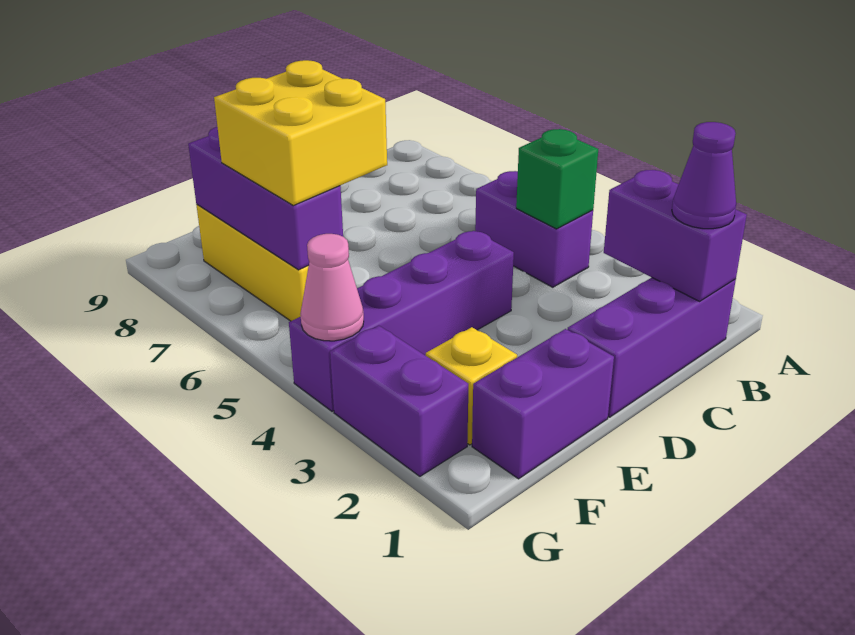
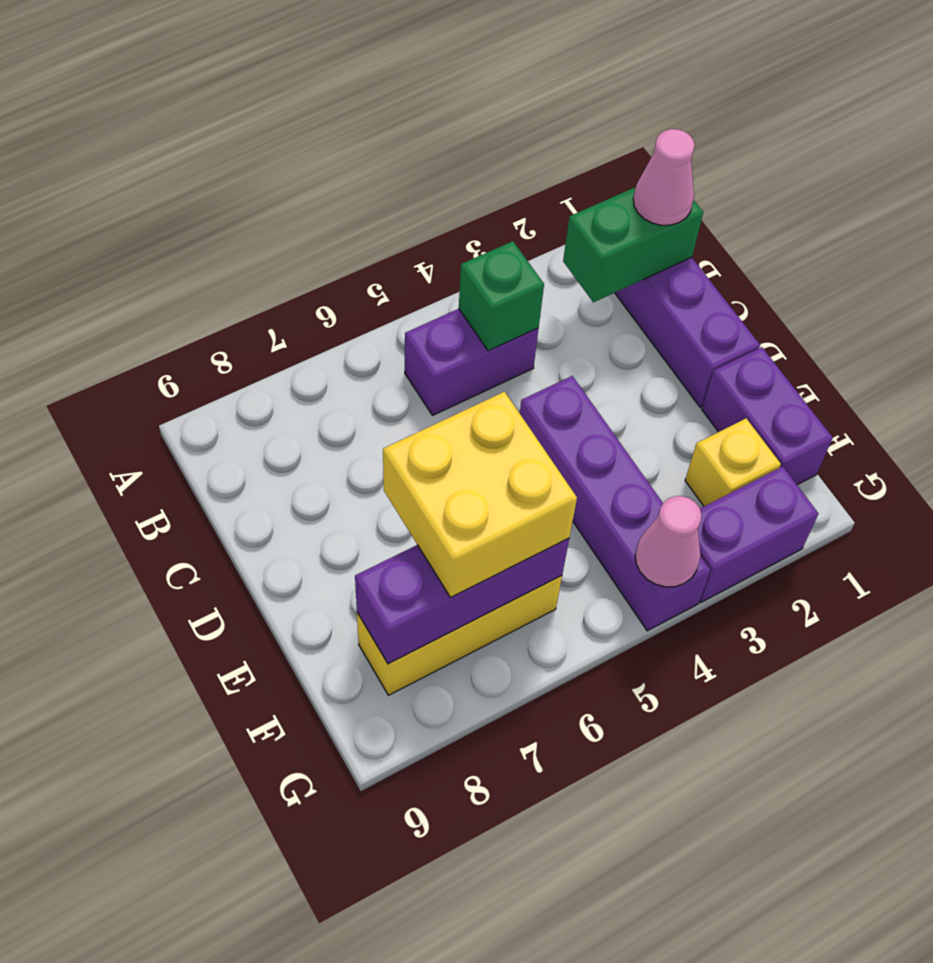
purple 1x2 brick [604,170,747,301] -> green 1x2 brick [563,187,703,302]
purple 1x1 cone [672,122,736,229] -> pink 1x1 cone [633,129,695,225]

